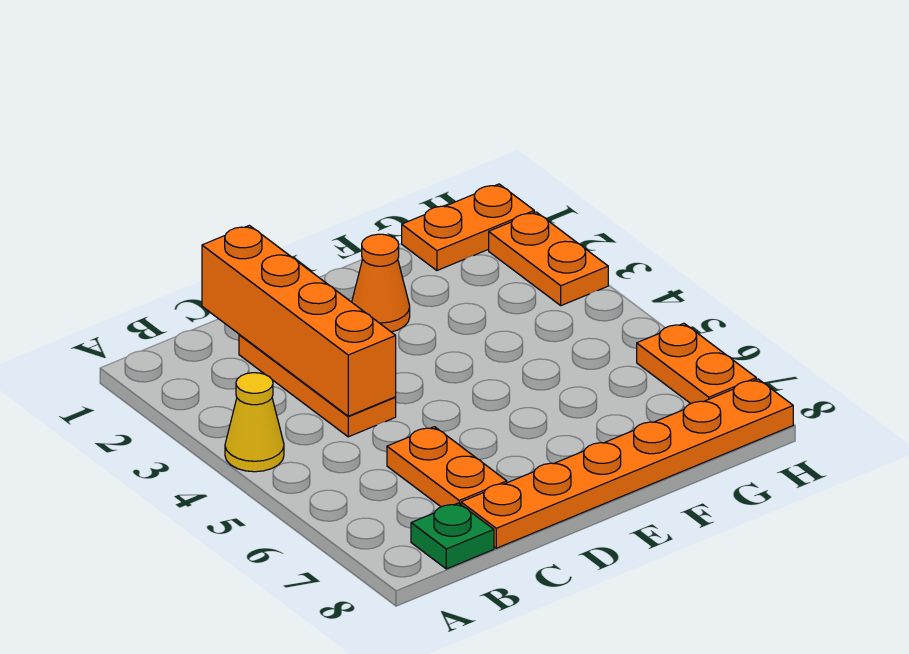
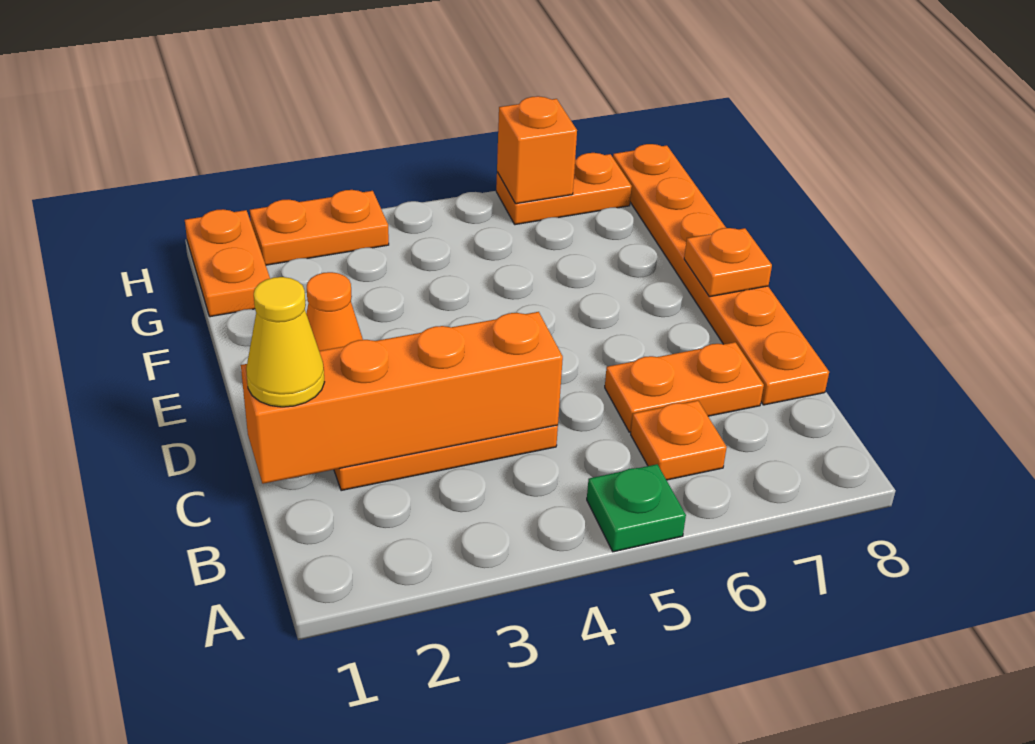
yellow 1x1 cone [225,373,284,472] -> yellow 1x1 cone moved to [246,277,324,407]
none -> orange 1x1 plate [631,401,727,480]
green 1x1 plate [411,503,494,569] -> green 1x1 plate moved to [587,464,686,552]
none -> orange 1x1 plate [684,228,772,297]
none -> orange 1x1 brick [497,96,577,204]

